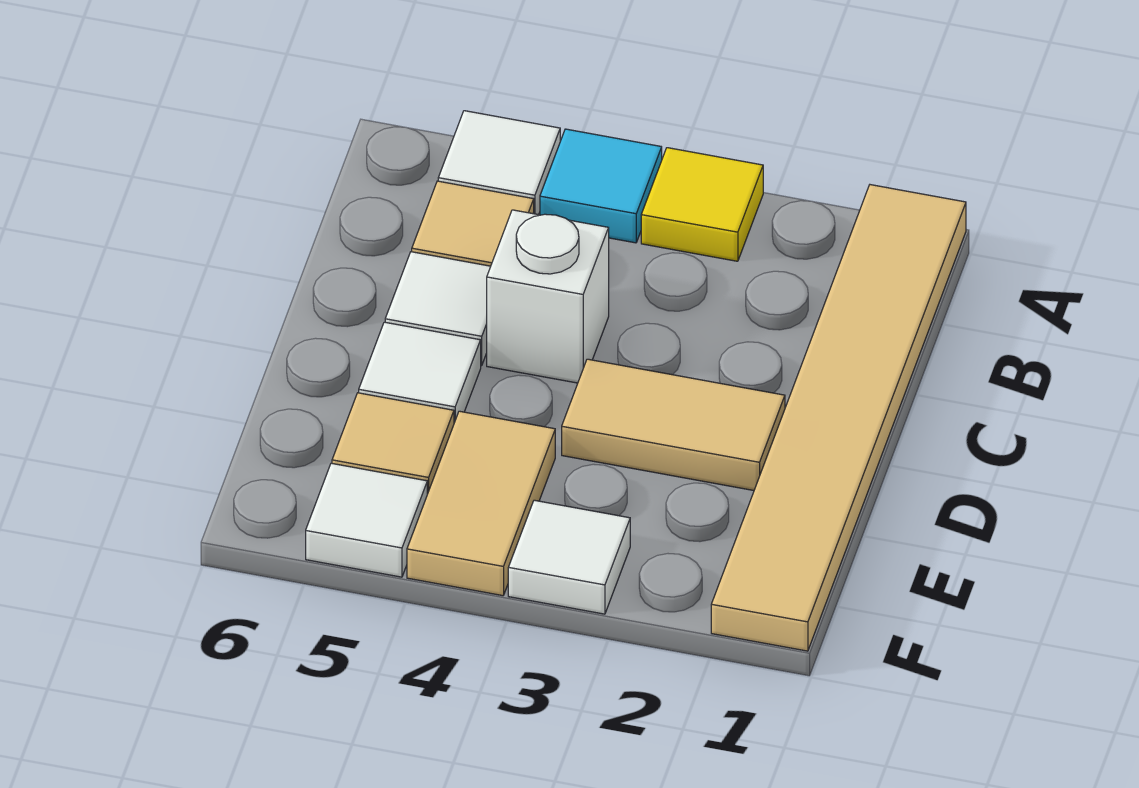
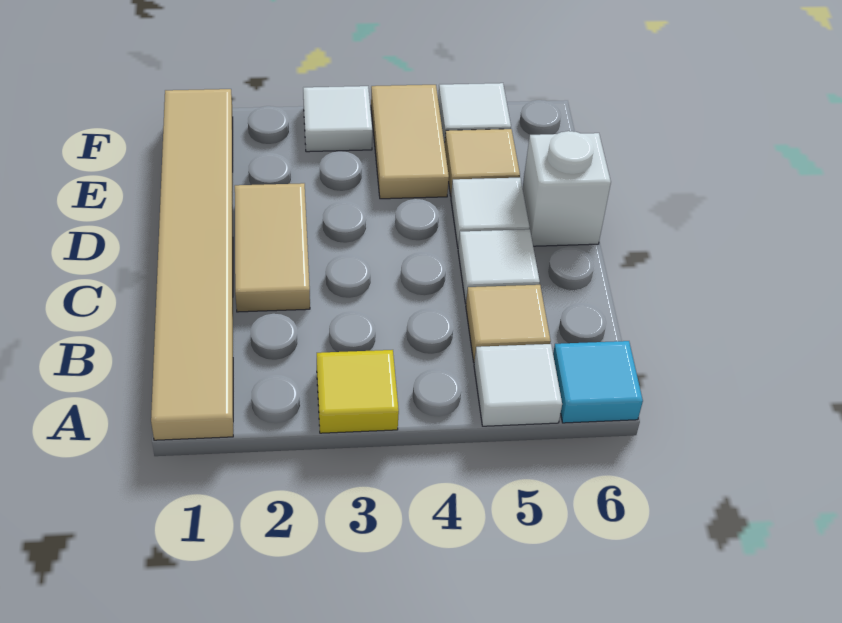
cyan 1x1 tile [540,129,662,243] -> cyan 1x1 tile moved to [553,341,643,423]
white 1x1 brick [487,210,609,383] -> white 1x1 brick moved to [523,131,611,246]
tan 1x2 tile [562,359,785,491] -> tan 1x2 tile turned to [235,183,310,312]

